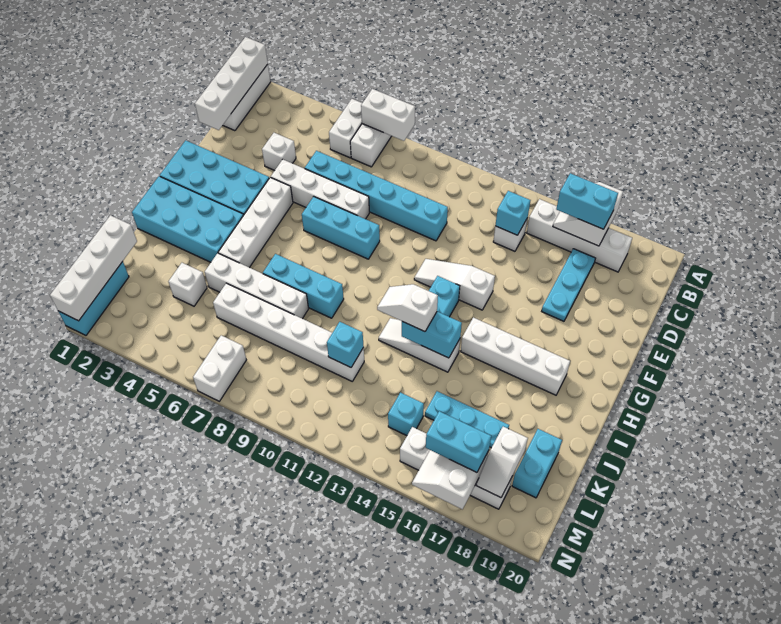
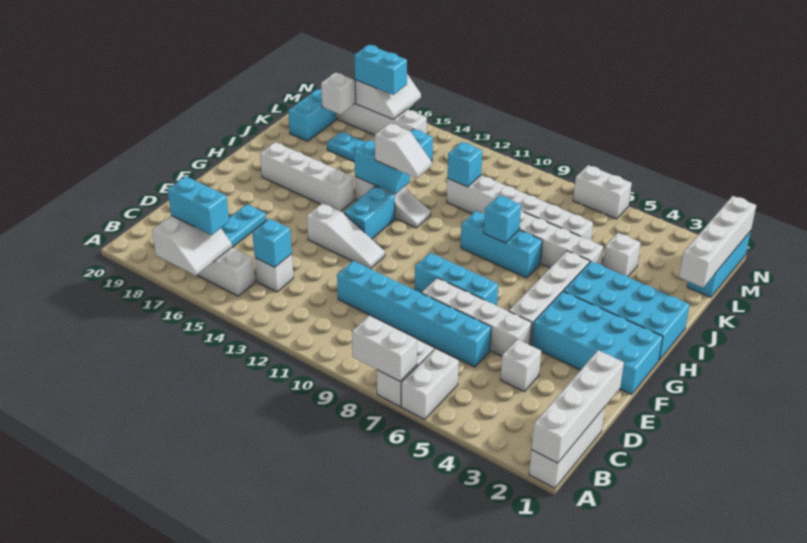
none -> cyan 1x1 brick [484,195,521,243]
white 1x2 brick [193,335,246,401] -> white 1x2 brick turned to [573,165,632,219]

